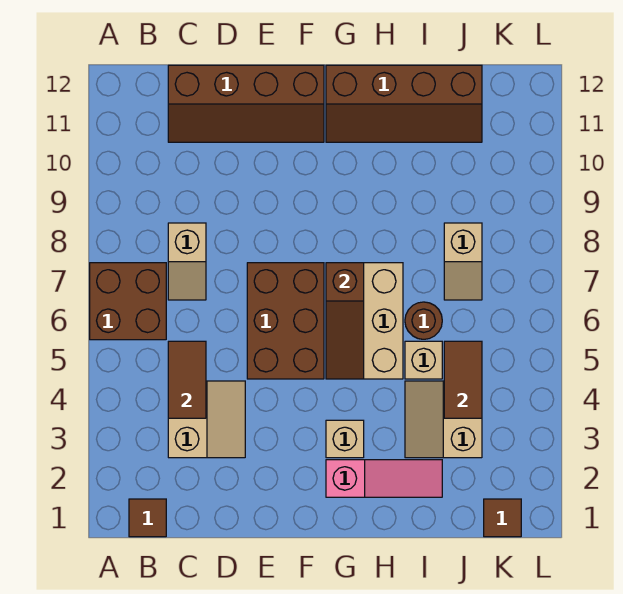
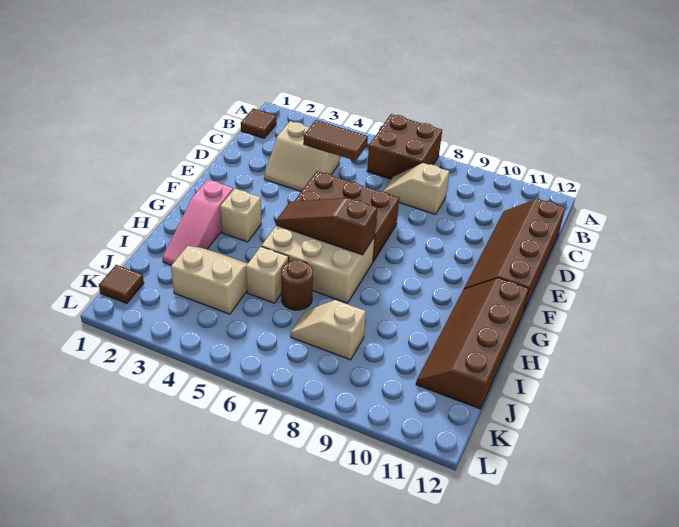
brown 1x2 tile [444,341,482,418] -> none

